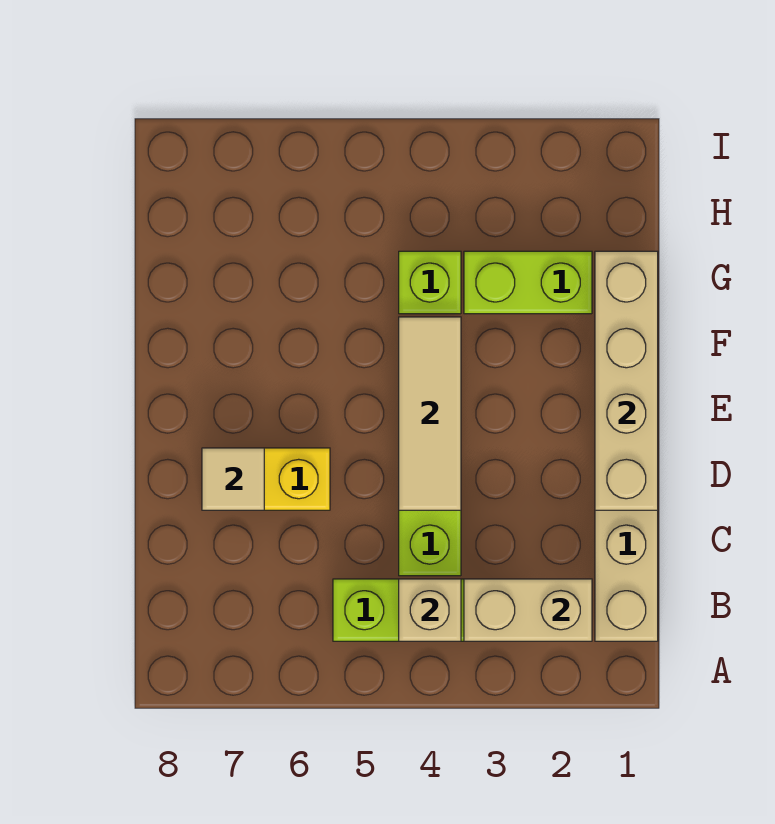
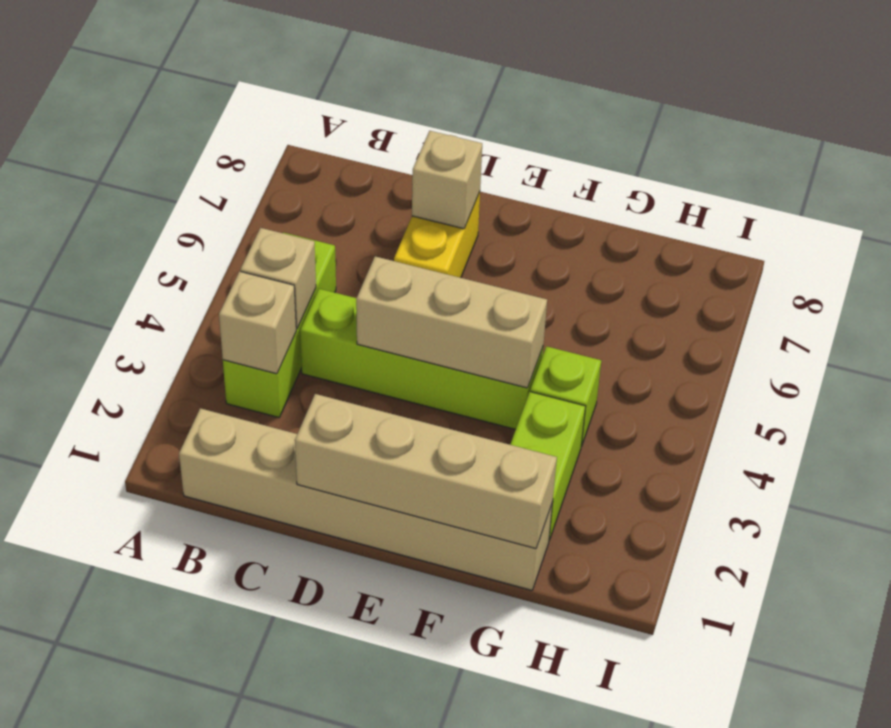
tan 1x2 brick [464,579,592,641] -> tan 1x1 brick [219,271,296,374]
tan 1x3 tile [399,317,461,510] -> tan 1x3 brick [356,256,547,388]
tan 1x1 tile [202,448,264,510] -> tan 1x1 brick [412,131,482,229]

